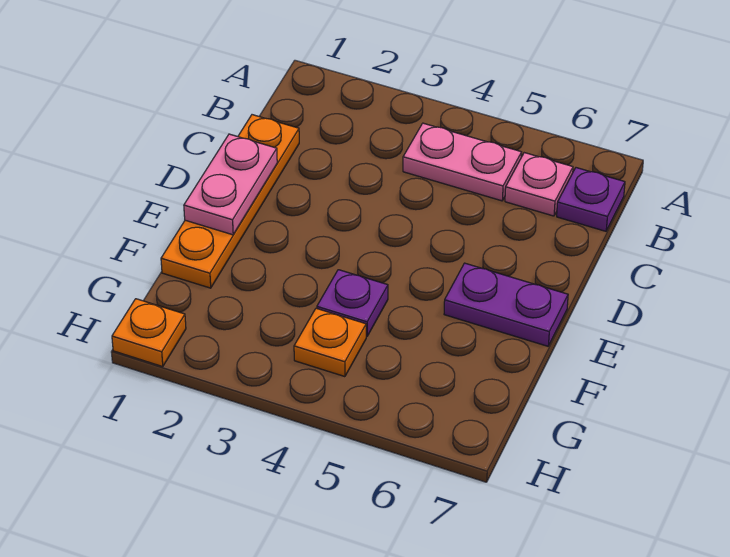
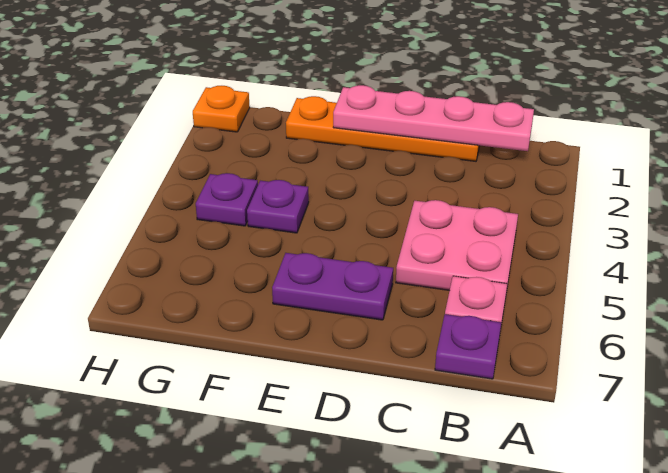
pink 1x2 plate [403,123,522,201] -> pink 2x2 plate [396,200,518,291]
pink 1x2 plate [184,134,277,235] -> pink 1x4 plate [333,85,534,151]
purple 1x2 plate [444,263,568,346] -> purple 1x2 plate turned to [272,253,393,320]
orange 1x1 plate [294,308,366,377] -> purple 1x1 plate [196,173,258,226]

